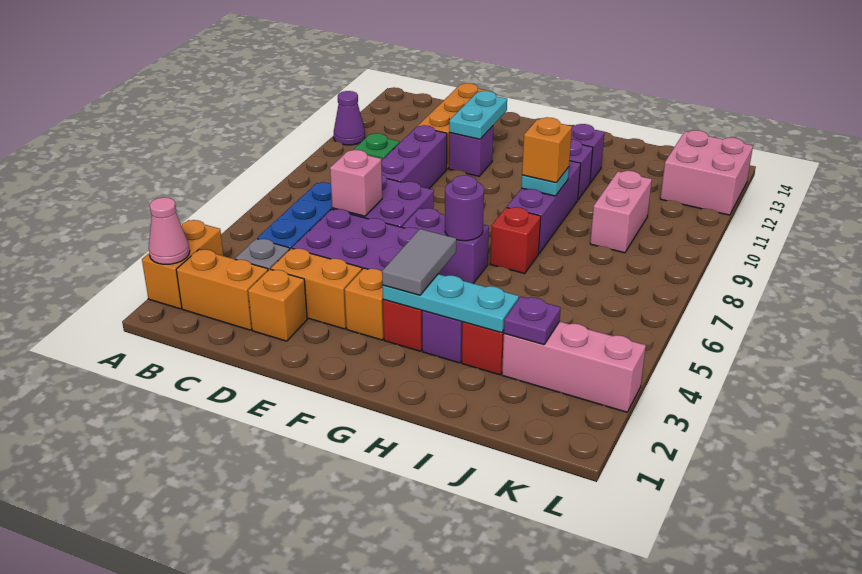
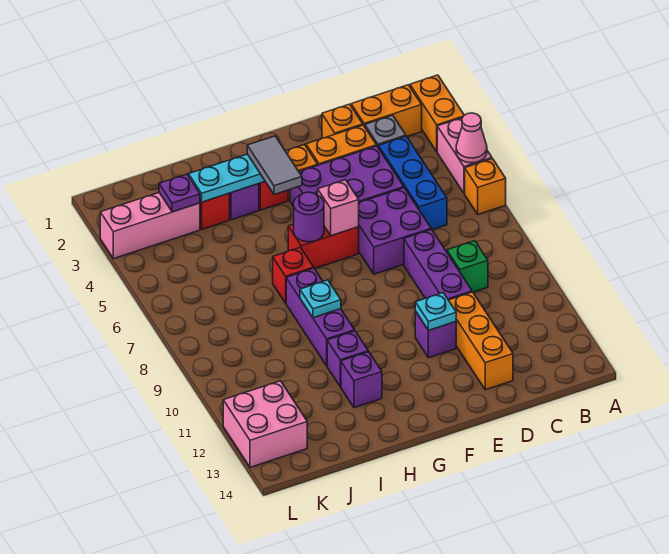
pink 1x1 cone [149,197,190,264] -> pink 1x1 cone moved to [456,113,487,163]
purple 1x1 cone [334,91,365,145] -> none
pink 1x1 brick [330,150,382,216] -> pink 1x1 brick moved to [318,180,359,236]
cyan 1x2 plate [449,91,507,139] -> cyan 1x1 plate [415,293,456,330]
purple 1x2 brick [402,208,489,283] -> red 1x2 brick [288,224,359,269]
orange 1x1 brick [522,117,572,183] -> orange 1x1 brick moved to [465,159,506,214]
pink 1x2 brick [590,171,652,253] -> pink 1x2 brick moved to [437,118,492,194]

